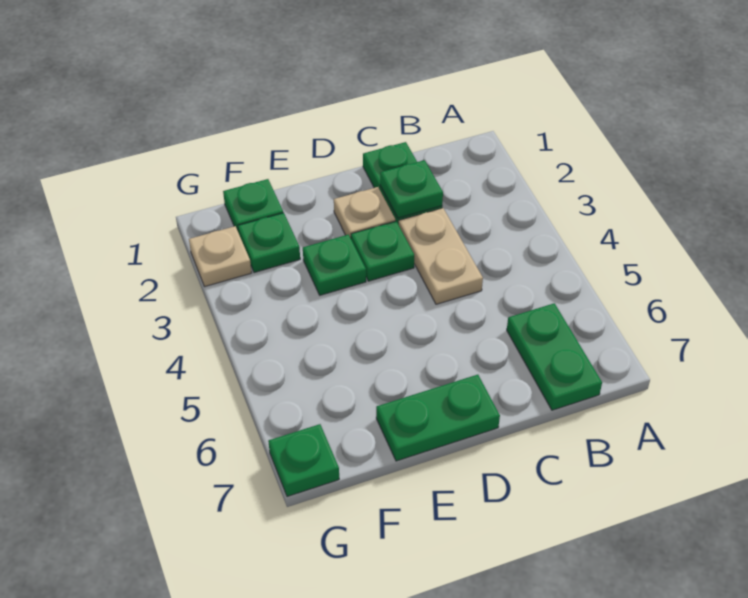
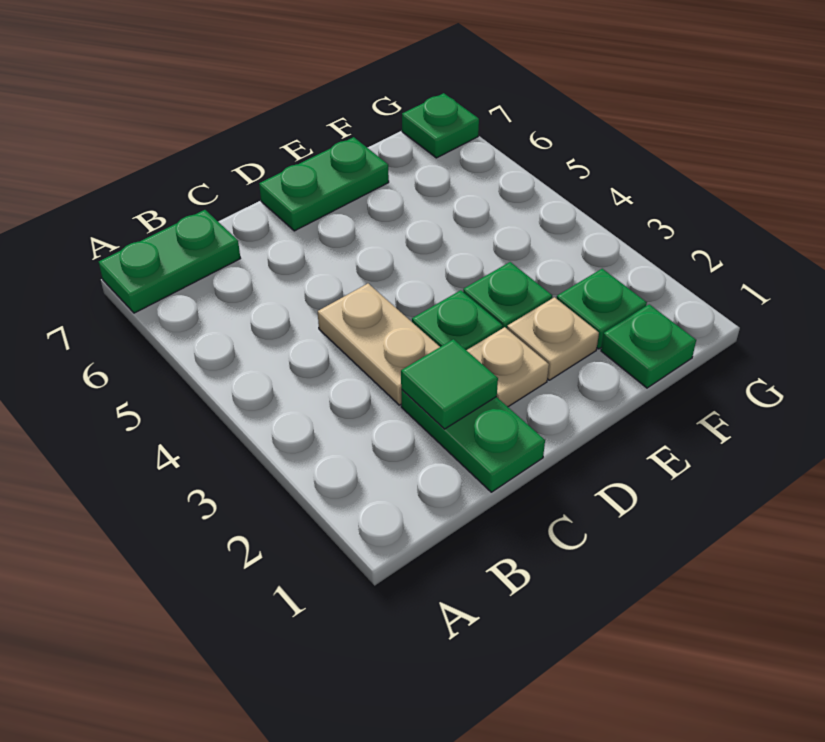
green 1x2 plate [507,303,602,410] -> green 1x2 plate turned to [99,210,240,313]
green 1x1 plate [380,160,443,218] -> green 1x1 tile [401,339,498,429]
tan 1x1 plate [189,226,252,286] -> tan 1x1 plate moved to [507,297,599,380]

